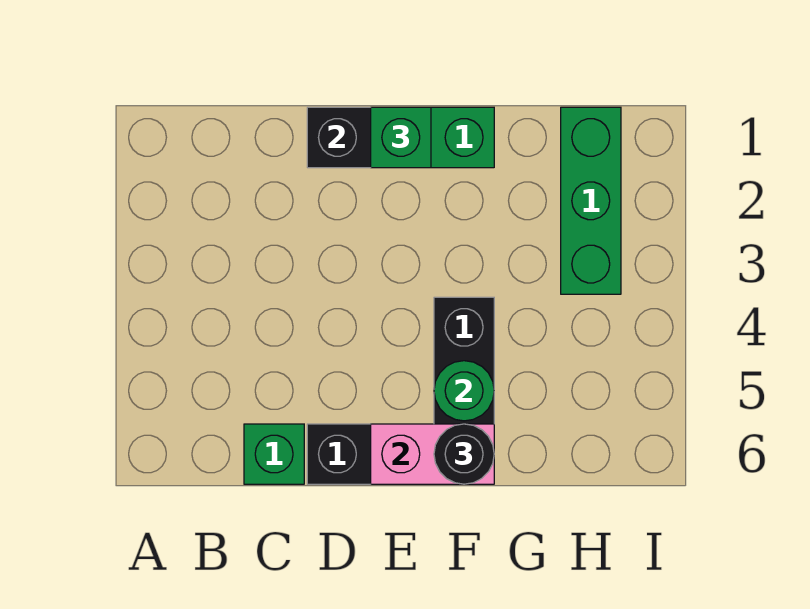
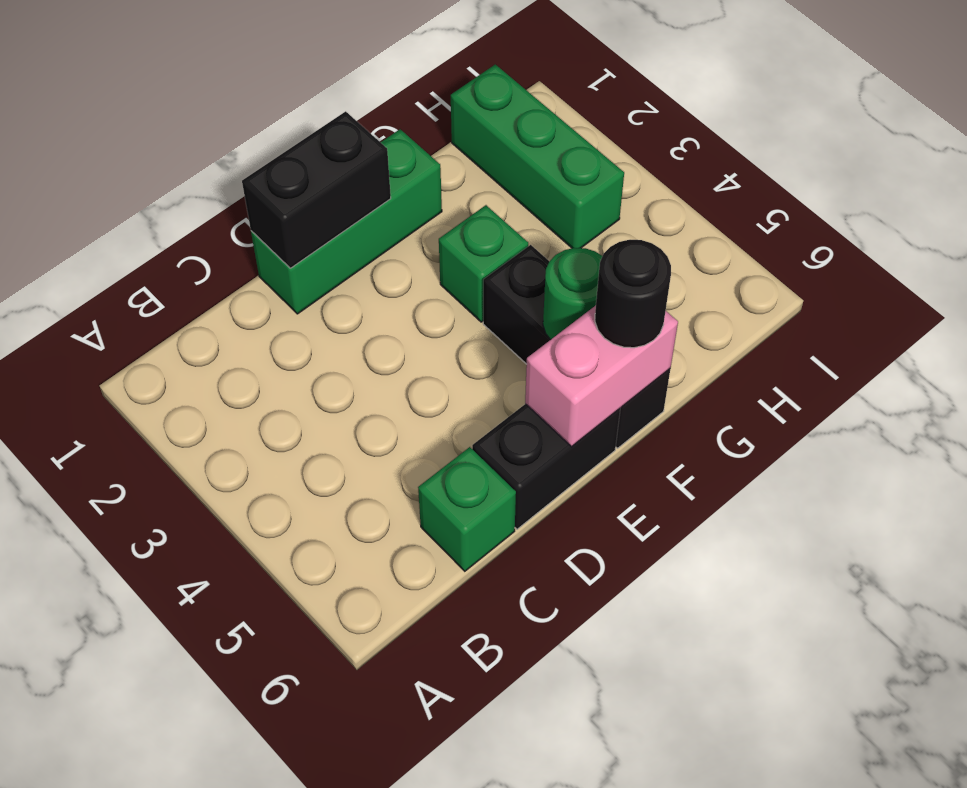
green 1x1 brick [371,107,431,168] -> green 1x1 brick moved to [439,205,528,322]

